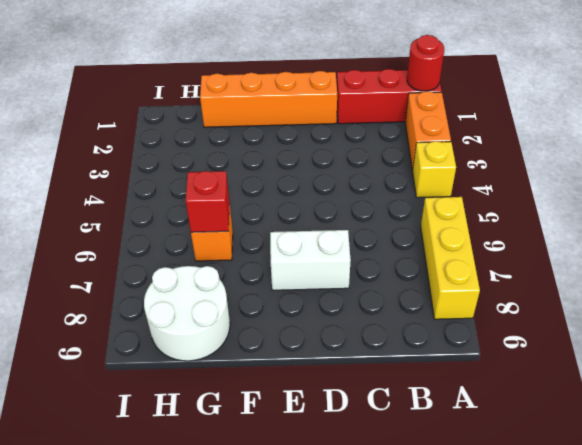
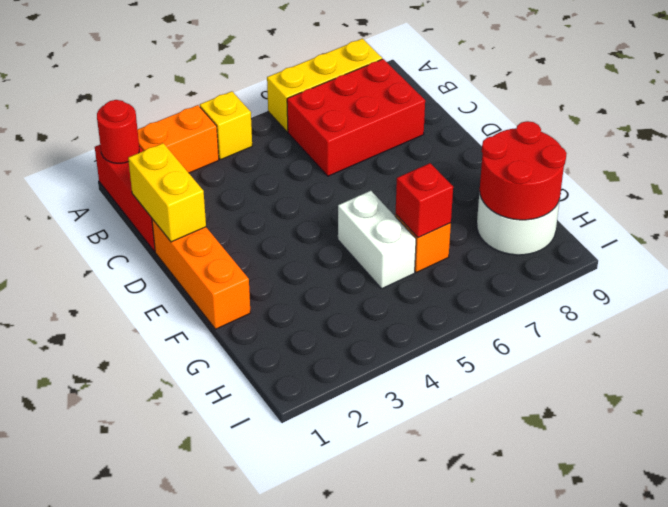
none -> red 2x3 brick [287,59,425,176]
none -> yellow 1x2 brick [128,143,206,242]
orange 1x4 brick [200,71,337,127] -> orange 1x3 brick [152,219,250,329]
white 1x2 brick [270,230,351,290] -> white 1x2 brick moved to [338,191,416,289]
none -> red 2x2 round brick [480,121,567,220]

